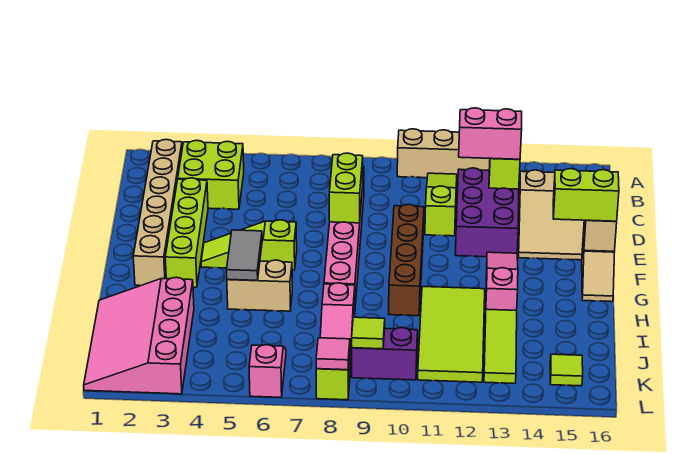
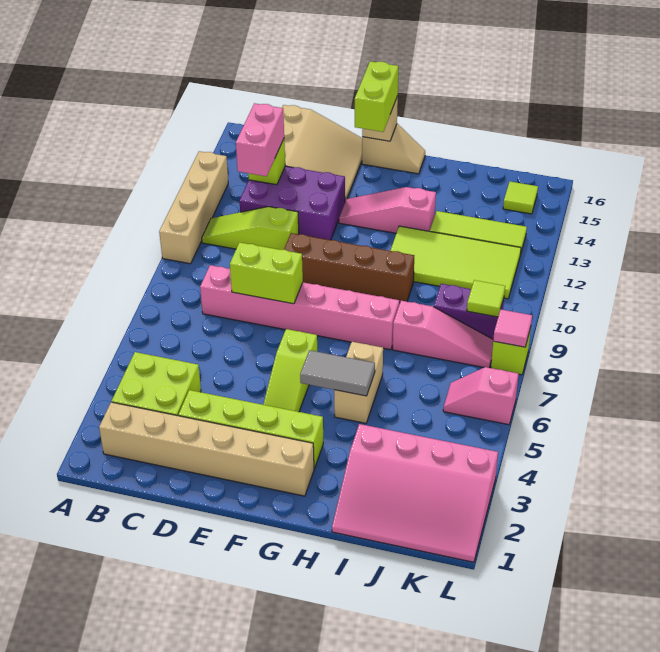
purple 1x2 brick [351,328,418,380] -> purple 1x2 brick turned to [434,284,504,339]

